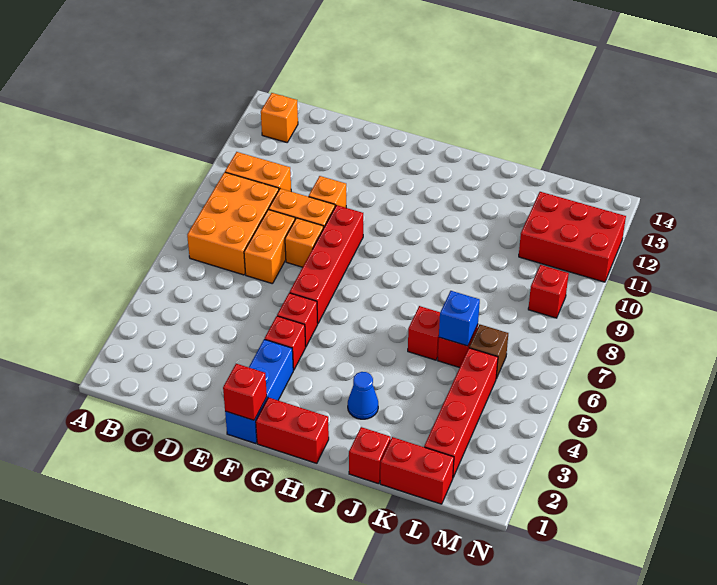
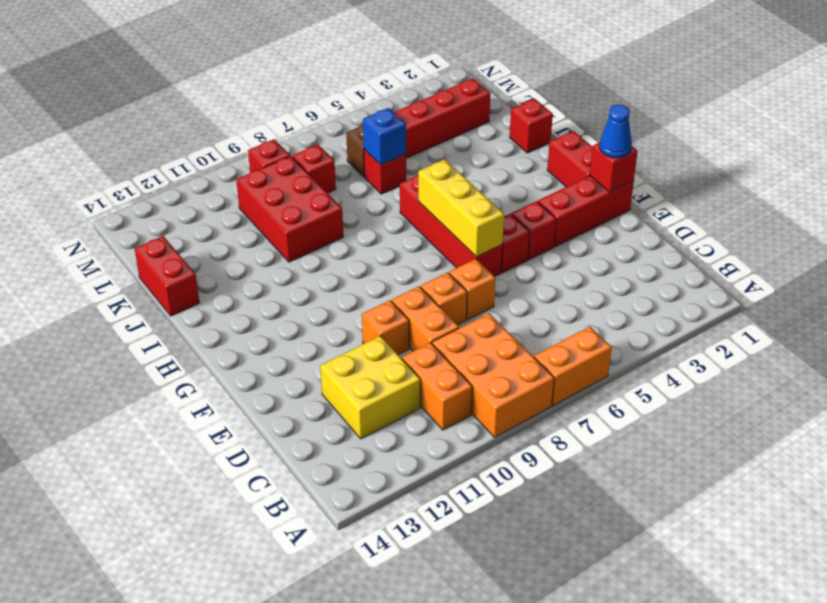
orange 2x3 brick [187,172,279,275] -> orange 2x3 brick turned to [432,313,554,437]
orange 1x1 brick [261,93,298,142] -> orange 1x1 brick moved to [449,259,495,320]
none -> yellow 2x2 brick [320,336,420,439]
orange 1x2 brick [244,210,295,284] -> orange 1x2 brick moved to [534,327,612,406]
blue 1x3 brick [225,339,293,443] -> red 1x3 brick [538,176,634,247]
red 1x4 brick [290,205,363,323] -> red 1x4 brick turned to [400,175,502,277]
none -> yellow 1x3 brick [418,159,504,257]
blue 1x1 cone [348,372,378,419] -> blue 1x1 cone moved to [600,105,632,158]
red 1x1 brick [408,306,440,360] -> red 1x1 brick moved to [292,145,336,193]
red 1x2 brick [380,437,454,504] -> red 1x2 brick moved to [134,236,200,316]
red 2x3 brick [519,192,626,282] -> red 2x3 brick moved to [236,156,343,262]

